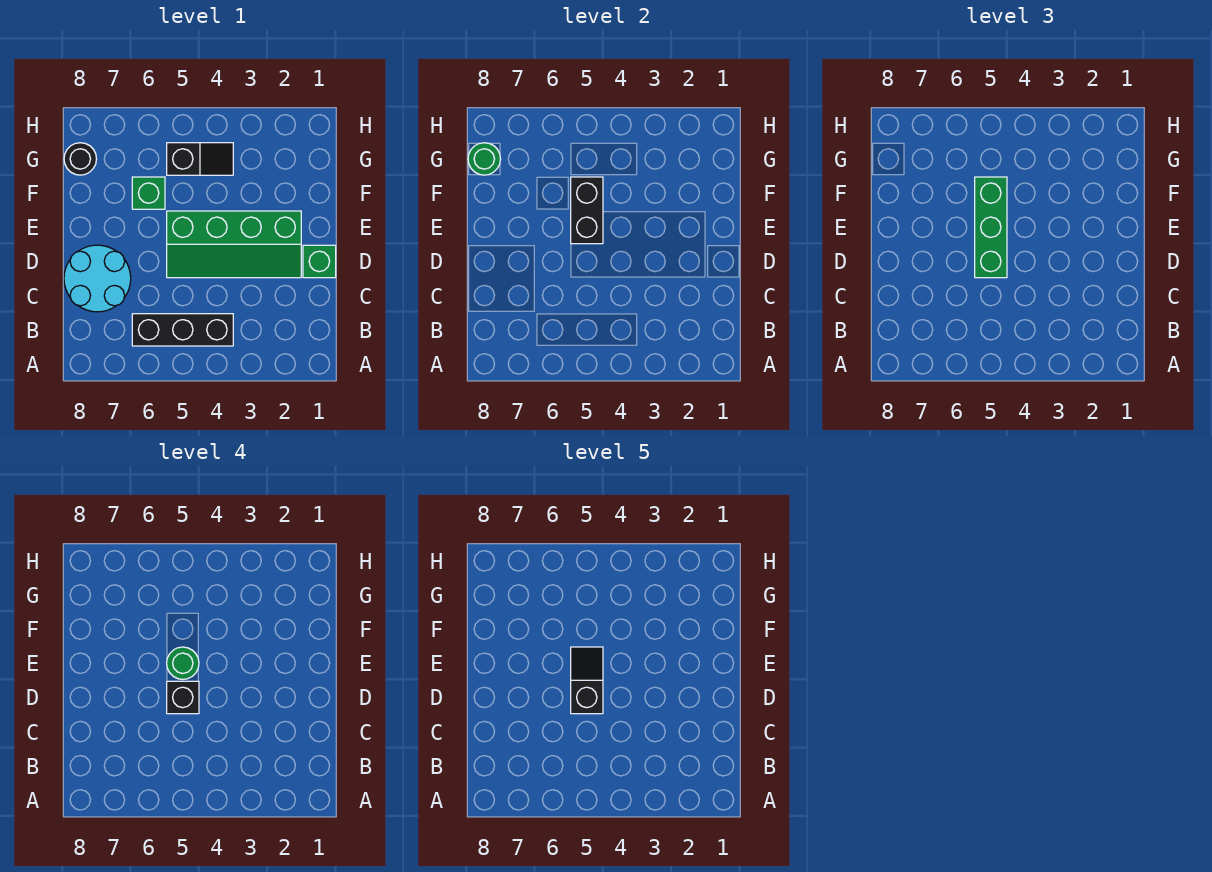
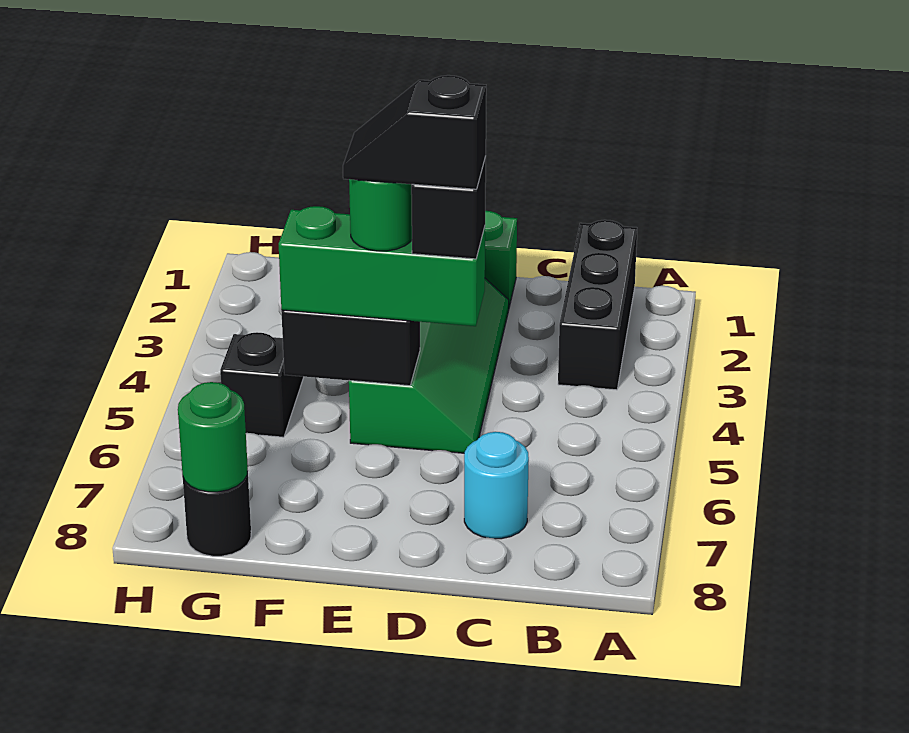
black 1x3 brick [132,314,233,346] -> black 1x3 brick moved to [558,220,637,390]
cyan 2x2 round brick [64,245,131,312] -> cyan 1x1 round brick [464,432,529,539]
green 1x1 brick [132,177,165,209] -> none

